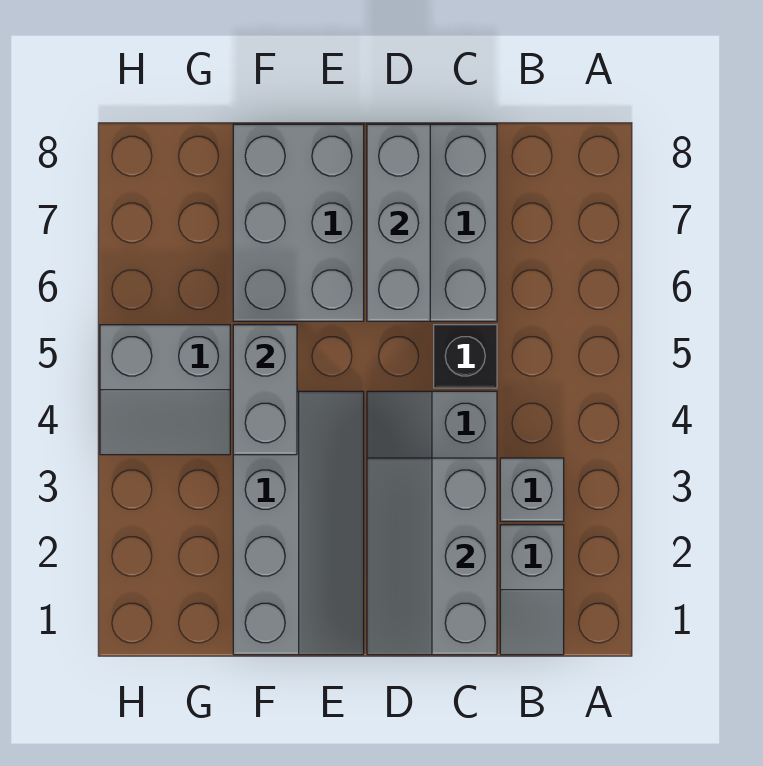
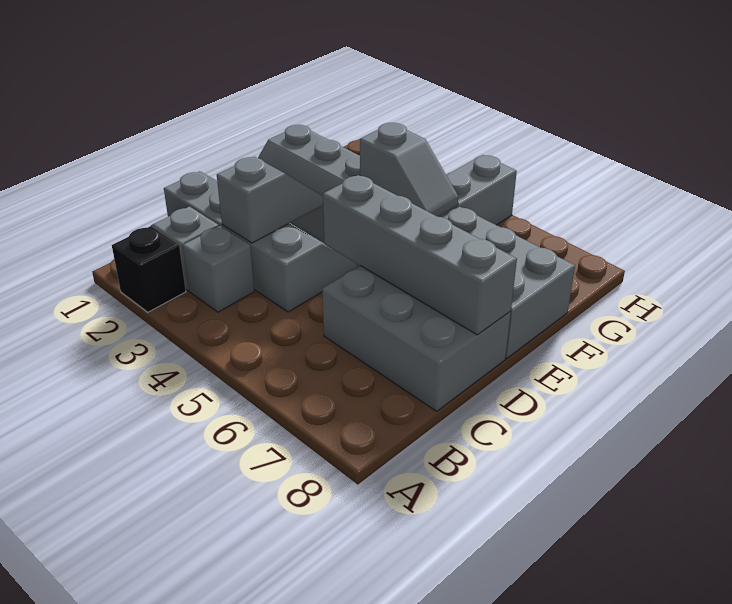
grey 2x3 slope [367,458,497,655] -> grey 1x2 slope [217,157,323,243]
black 1x1 brick [434,325,497,388] -> black 1x1 brick moved to [112,226,186,312]
grey 1x3 brick [367,124,430,321] -> grey 1x4 brick [323,175,517,335]
grey 1x2 brick [233,325,297,455] -> grey 1x2 slope [360,123,458,217]

